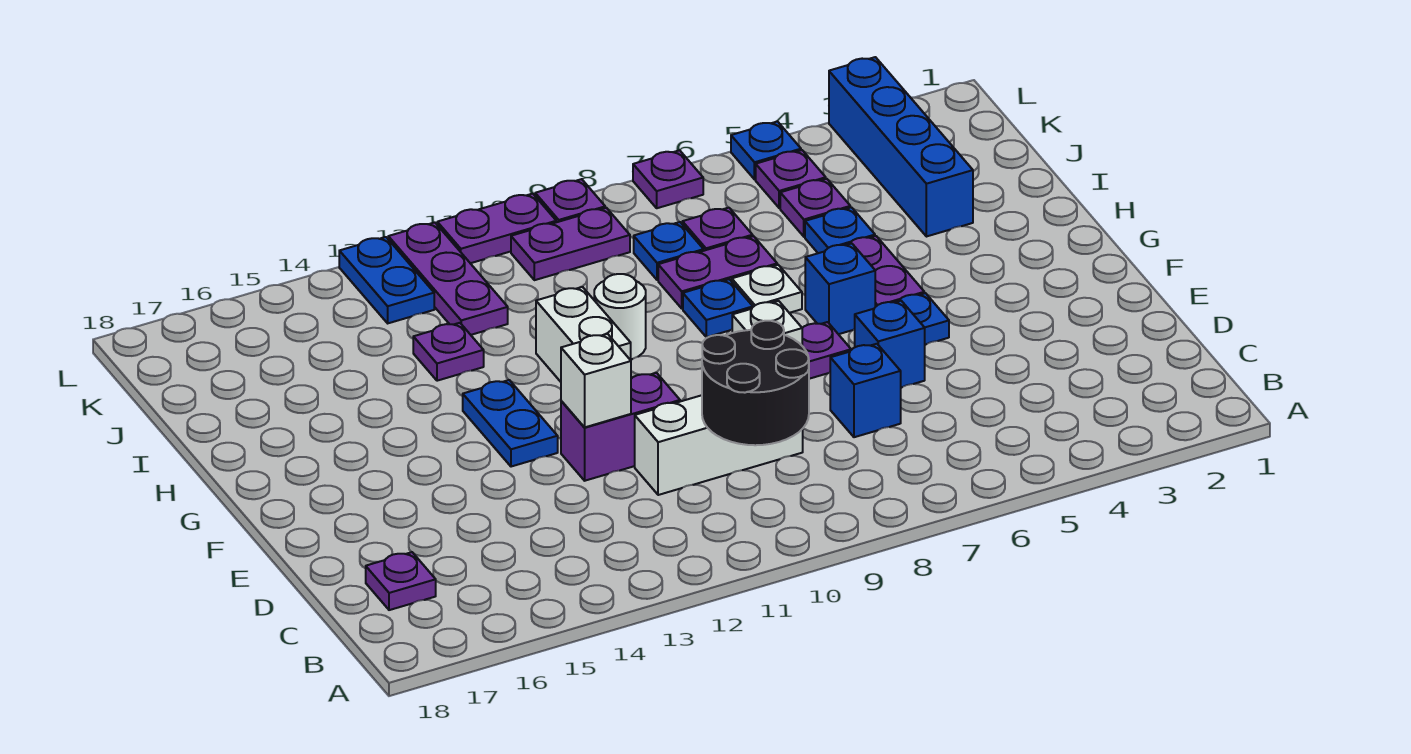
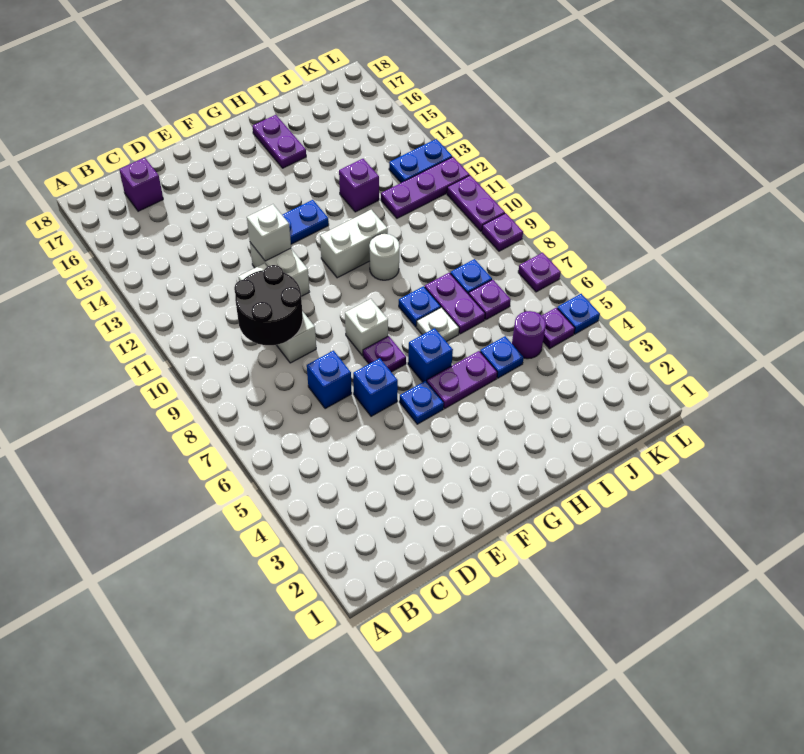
purple 1x1 plate [366,552,436,610] -> purple 1x1 brick [119,158,163,211]
purple 1x2 brick [561,373,680,481] -> white 1x2 brick [250,243,309,296]
blue 1x4 brick [829,57,973,237] -> none
purple 1x1 plate [413,323,484,381] -> purple 1x1 brick [339,159,379,212]
purple 1x1 plate [780,179,850,237] -> purple 1x1 round brick [512,311,546,359]
purple 1x2 plate [511,208,630,280] -> purple 1x2 plate moved to [252,115,306,168]

